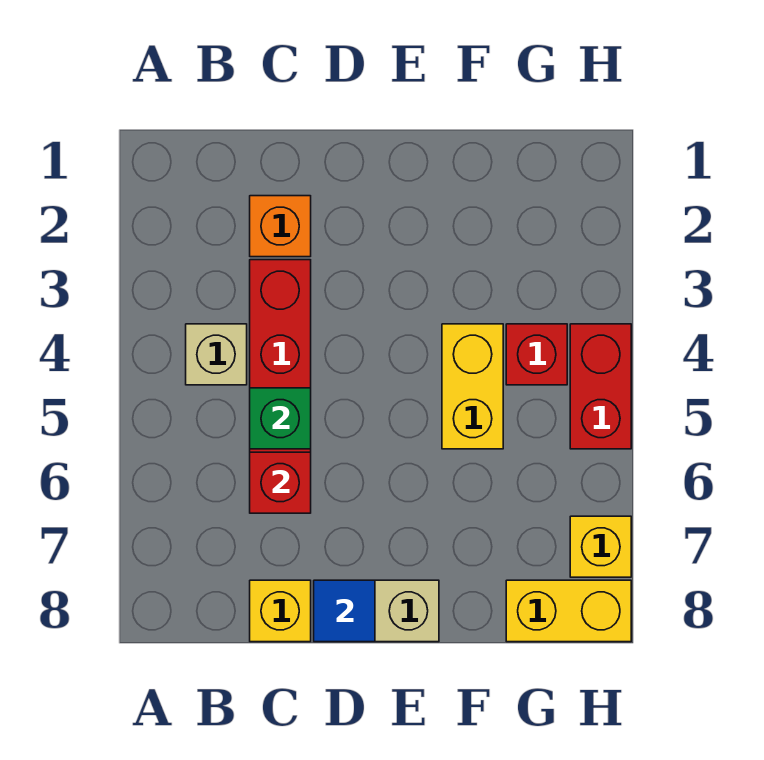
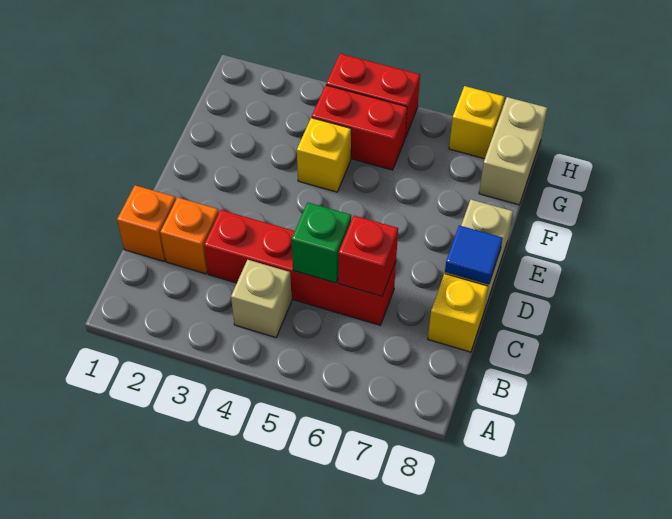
none -> orange 1x1 brick [117,185,176,261]
yellow 1x2 brick [442,324,503,449] -> yellow 1x1 brick [297,118,351,192]
red 1x1 brick [506,324,567,385] -> red 1x2 brick [312,85,407,170]
yellow 1x2 brick [506,580,631,642] -> tan 1x2 brick [479,97,547,205]

